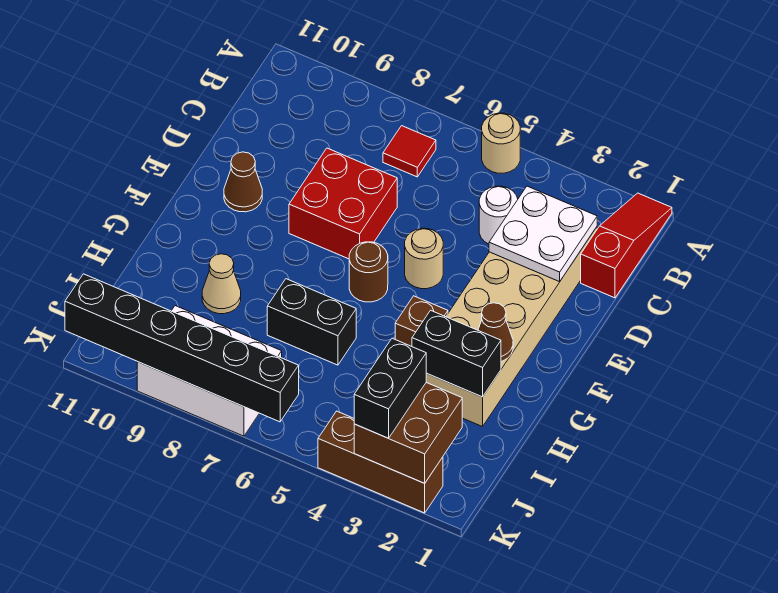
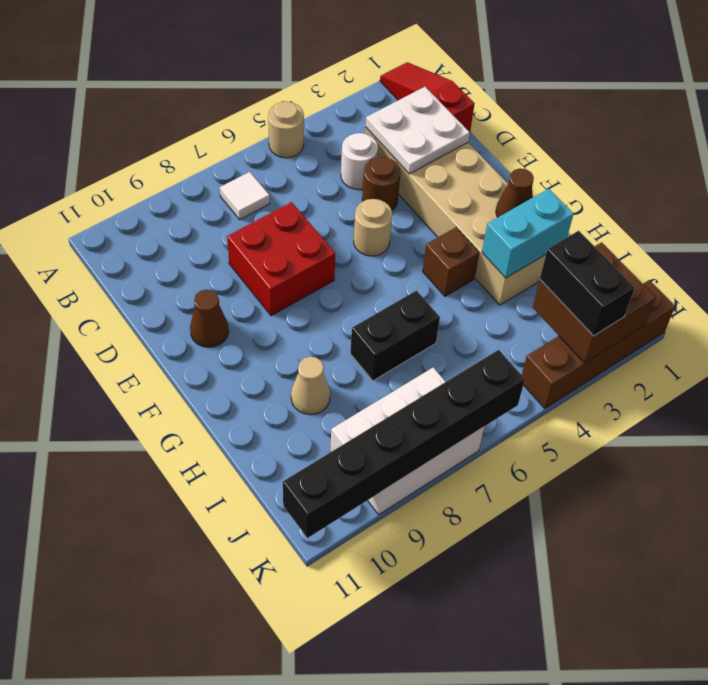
red 1x1 tile [383,126,436,177] -> white 1x1 tile [220,172,270,220]
brown 1x1 round brick [349,242,388,302] -> brown 1x1 round brick moved to [362,157,400,210]
black 1x2 brick [412,310,501,397] -> cyan 1x2 brick [482,189,573,278]
brown 1x3 brick [318,411,443,513] -> brown 1x4 brick [522,280,675,409]

